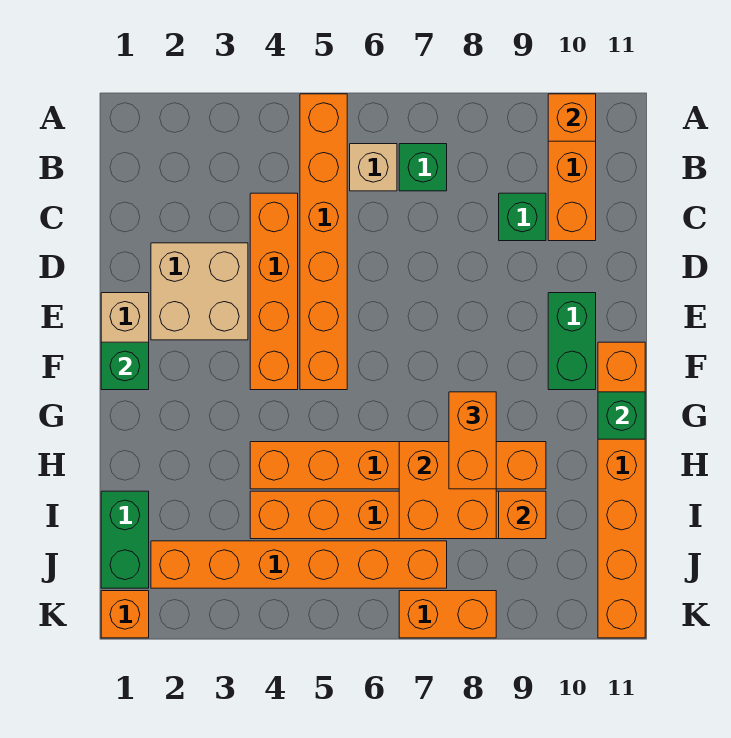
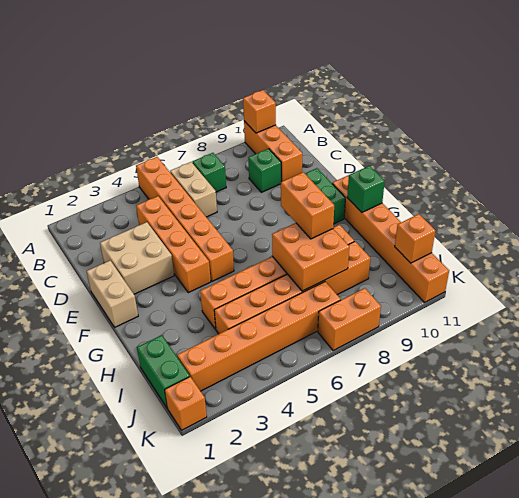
tan 1x1 brick [350,144,397,191] -> tan 1x2 brick [170,162,217,217]
green 1x1 brick [101,342,149,390] -> none
orange 1x1 brick [499,491,546,539] -> orange 1x1 brick moved to [395,214,435,263]

